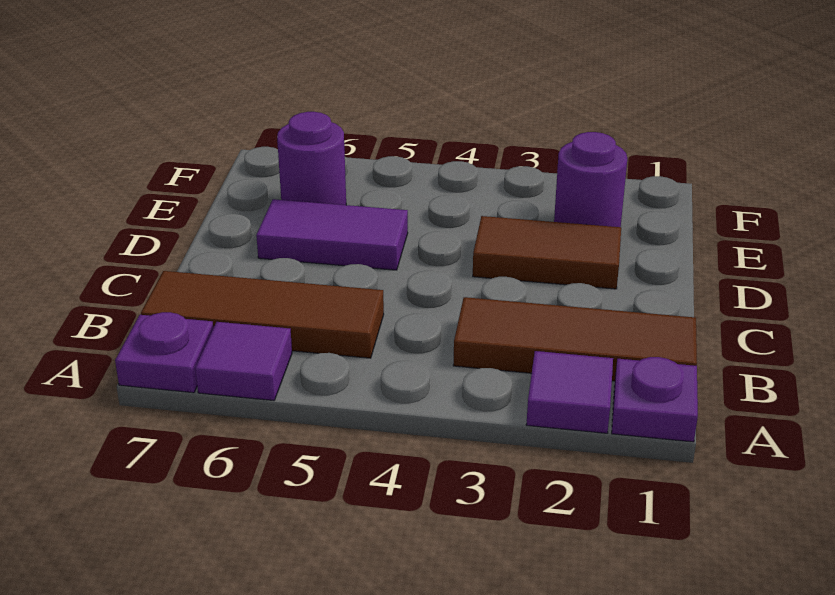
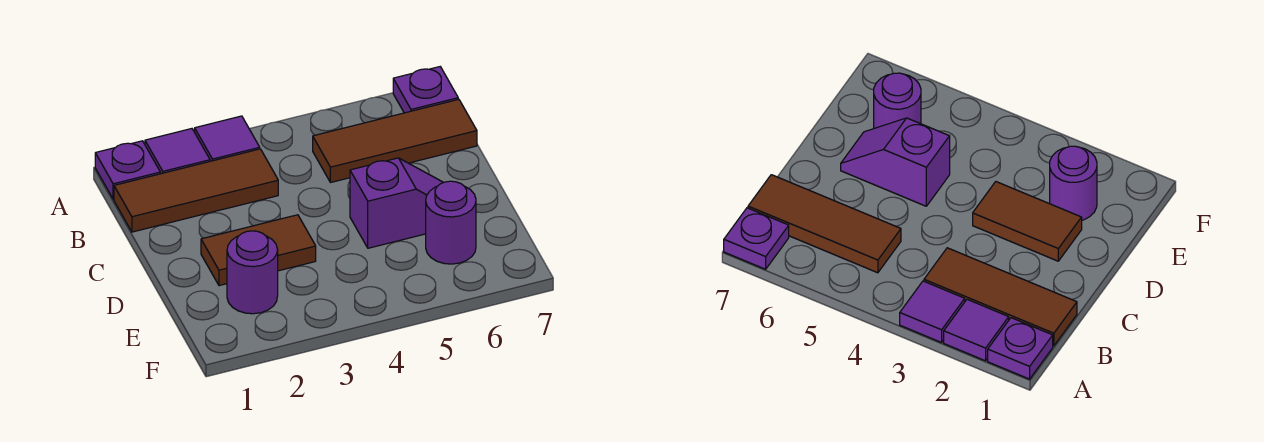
purple 1x1 tile [195,322,292,401] -> purple 1x1 tile moved to [195,116,260,161]
purple 1x2 tile [256,199,408,270] -> purple 1x2 slope [350,158,443,248]

